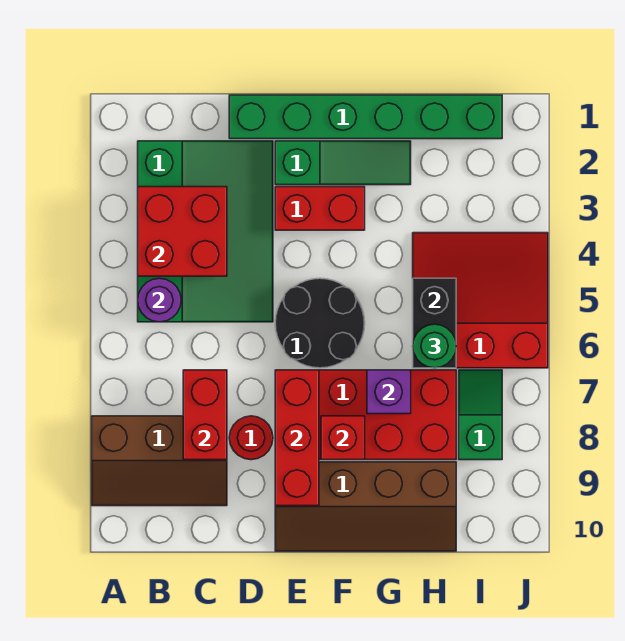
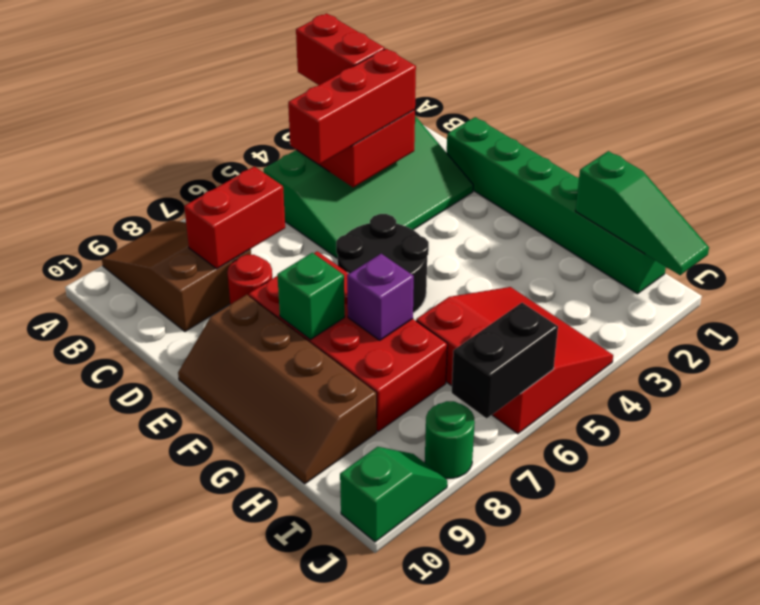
brown 2x3 slope [92,416,227,506] -> brown 2x3 slope turned to [102,220,251,331]
purple 1x1 round brick [138,278,181,322] -> none
green 1x3 slope [275,141,411,185] -> green 1x3 slope moved to [575,151,709,275]
red 1x2 brick [275,187,365,230] -> red 1x2 brick moved to [296,13,385,85]
red 1x3 brick [275,370,319,506] -> red 1x3 brick moved to [288,49,416,165]
red 1x1 brick [321,416,365,460] -> green 1x1 brick [277,253,345,340]
black 1x2 brick [413,278,456,368] -> black 1x2 brick moved to [452,303,558,418]
green 1x1 round brick [413,324,456,368] -> green 1x1 round brick moved to [425,401,475,478]
green 1x2 slope [459,370,502,460] -> green 1x2 slope moved to [340,447,447,542]

